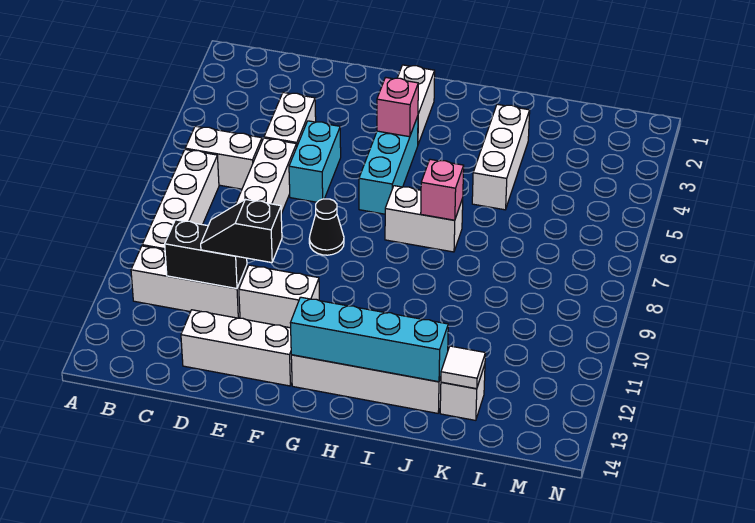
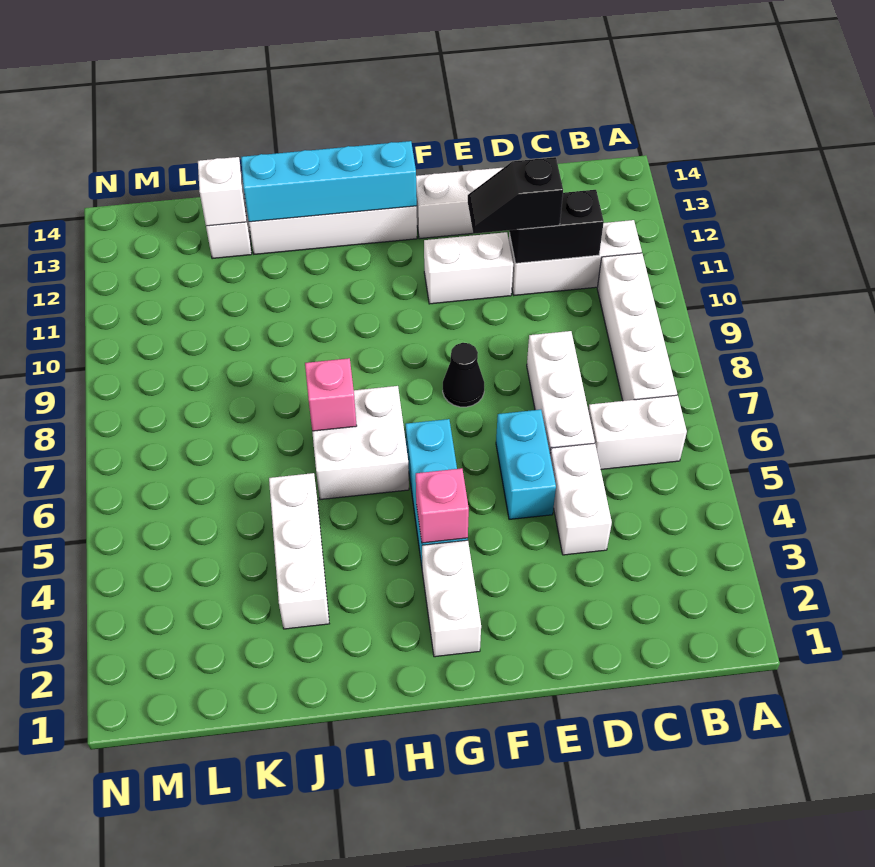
black 1x2 slope [201,199,282,263] -> black 1x2 slope turned to [468,157,563,234]
white 1x2 brick [385,186,463,252] -> white 2x2 brick [312,386,409,500]
white 1x1 tile [441,346,485,389] -> white 1x1 brick [198,157,247,226]

